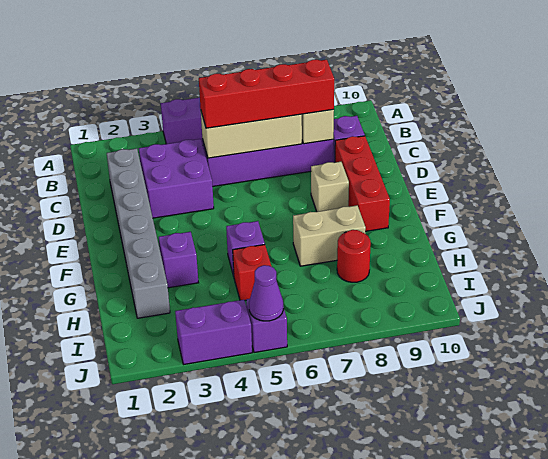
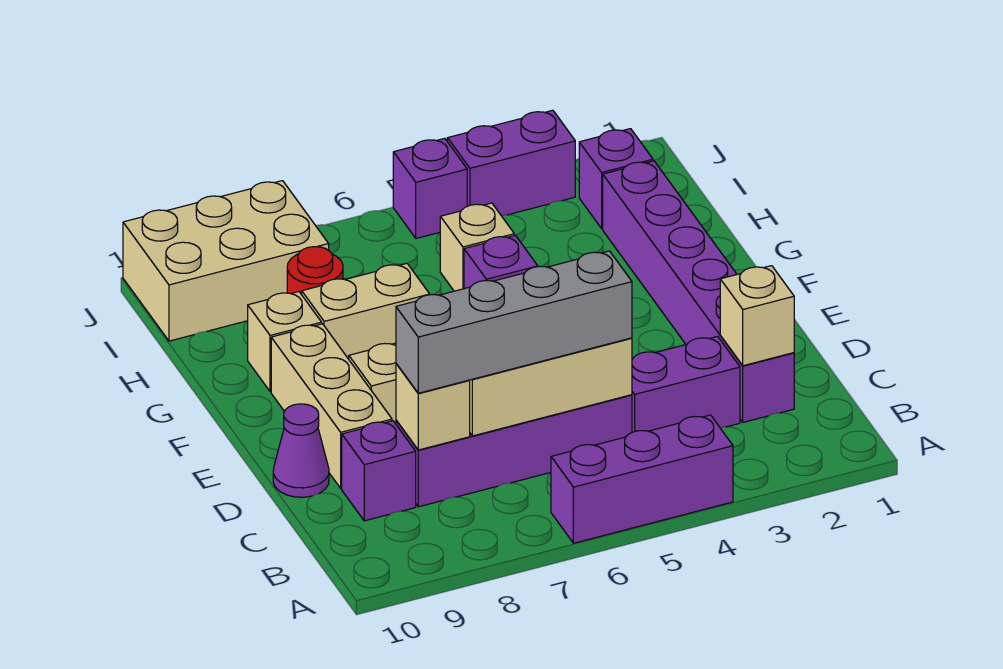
grey 1x6 brick [107,148,170,318] -> purple 1x6 brick [603,161,794,422]
none -> tan 1x1 brick [720,266,794,366]
purple 2x2 brick [139,139,214,218] -> purple 1x2 brick [632,336,740,432]
red 1x4 brick [199,60,334,128] -> grey 1x4 brick [396,251,632,393]
red 1x3 brick [335,136,390,231] -> tan 1x3 brick [271,324,392,488]
purple 1x1 brick [159,232,198,288] -> purple 1x1 brick moved to [579,129,653,229]
none -> tan 1x1 brick [248,292,322,392]
red 1x1 brick [233,245,271,301] -> tan 1x1 brick [440,203,514,291]
none -> tan 2x3 brick [123,181,329,341]
purple 1x1 cone [249,265,283,321] -> purple 1x1 cone moved to [273,404,329,497]

